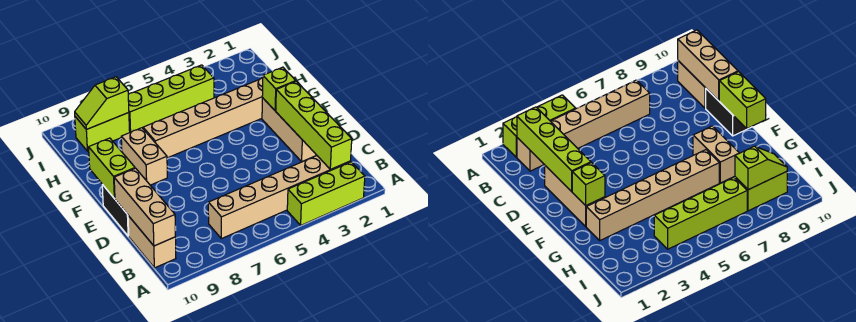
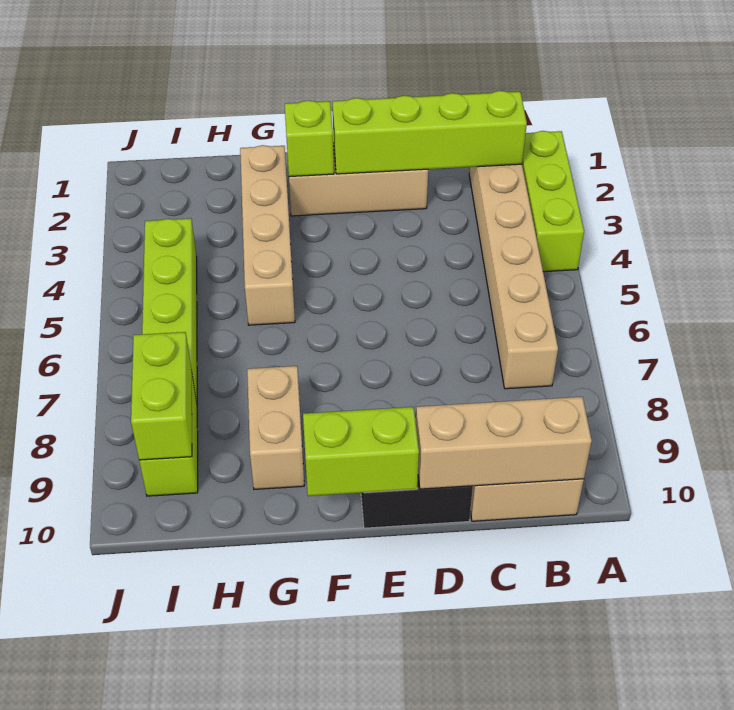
tan 1x2 brick [121,128,167,185] -> tan 1x2 brick turned to [247,366,304,489]
tan 1x6 brick [143,78,263,158] -> tan 1x4 brick [240,145,295,325]
lime 1x2 slope [75,77,129,129] -> lime 1x2 brick [131,332,192,460]

